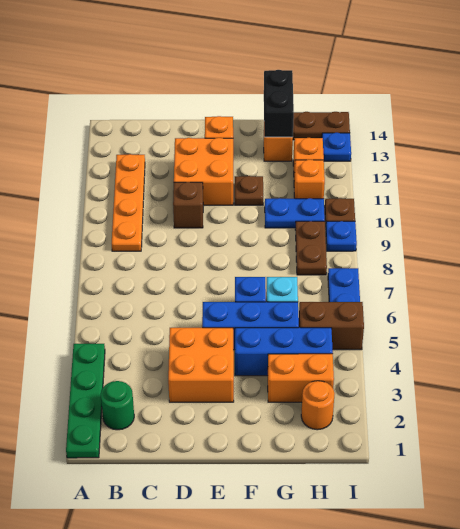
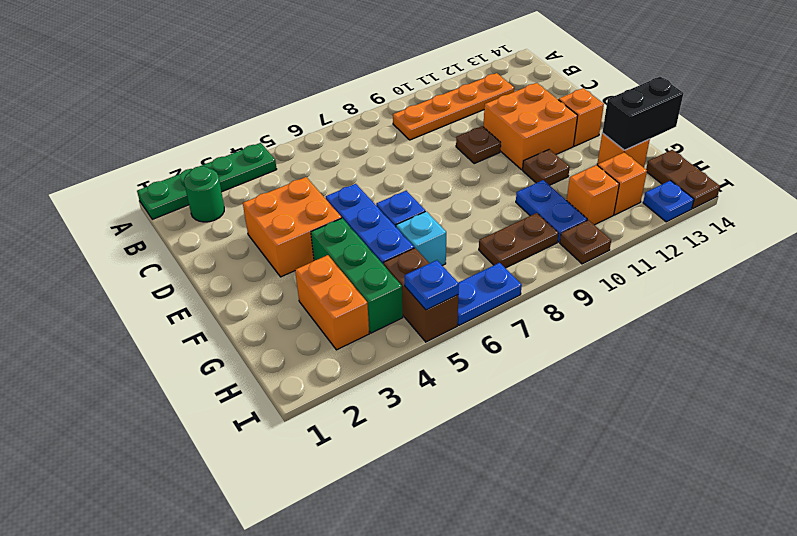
brown 1x1 brick [173,182,203,228] -> brown 1x1 plate [456,126,501,163]
blue 1x3 brick [235,328,333,376] -> green 1x3 brick [311,218,403,333]
orange 1x1 round brick [301,381,335,430] -> none
blue 1x1 plate [326,221,357,251] -> blue 1x1 plate moved to [405,260,459,310]

